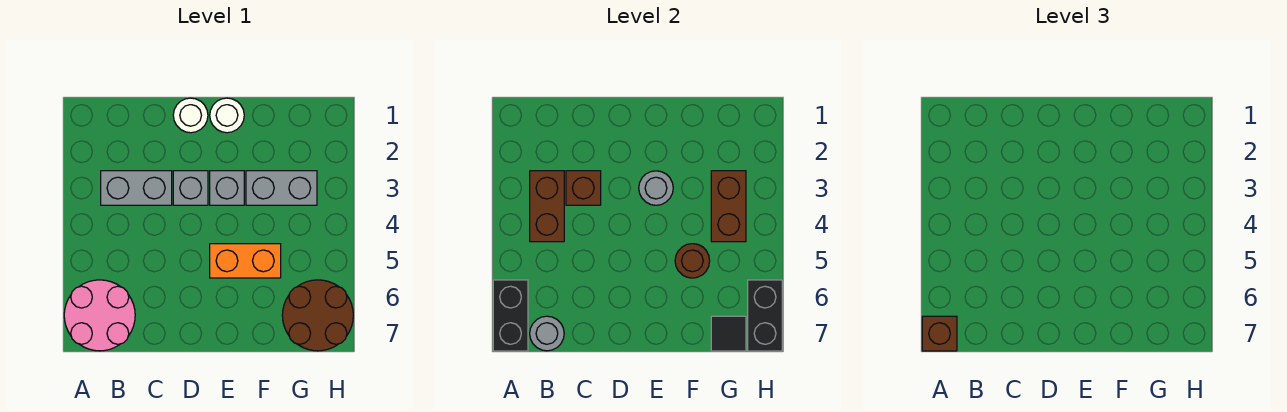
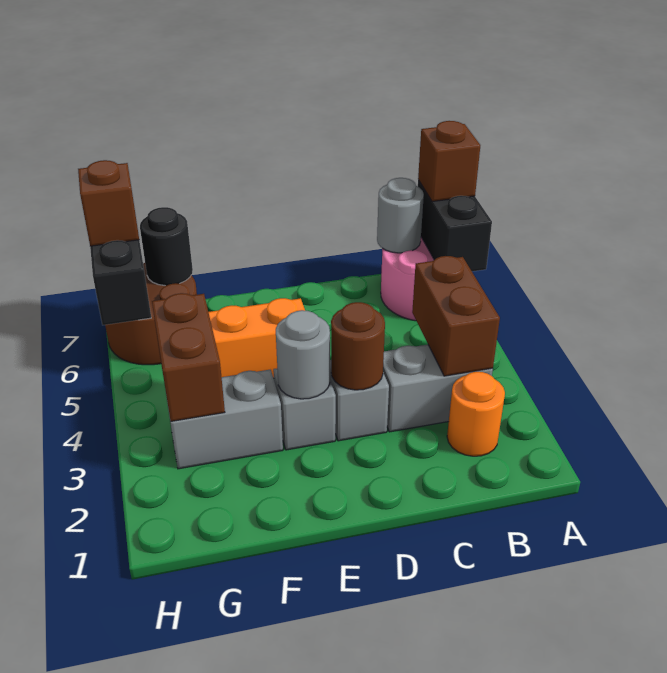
none -> orange 1x1 round brick [447,372,505,456]
brown 1x1 brick [566,171,601,205] -> brown 1x1 brick moved to [78,160,139,246]
white 1x1 round brick [173,98,208,133] -> none
white 1x1 round brick [210,98,244,133] -> none
brown 1x1 round brick [675,244,710,278] -> brown 1x1 round brick moved to [331,302,385,390]
black 1x1 tile [711,316,746,351] -> black 1x1 round brick [140,207,193,286]

